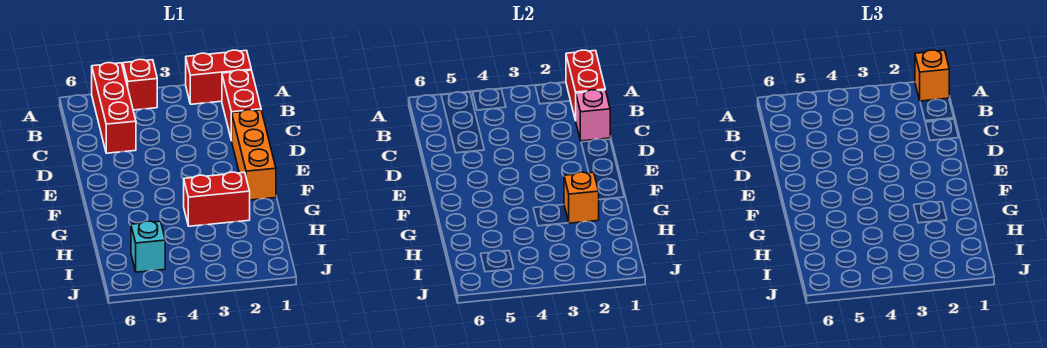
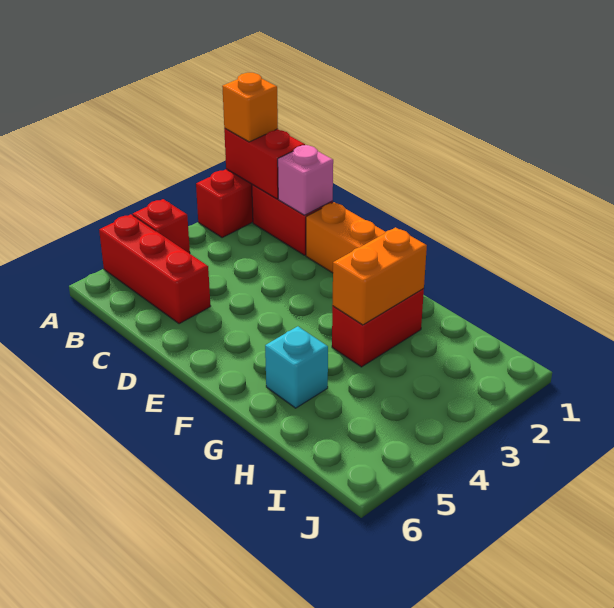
orange 1x1 brick [564,172,599,223] -> orange 1x2 brick [332,227,427,325]
cyan 1x1 brick [131,221,165,272] -> cyan 1x1 brick moved to [265,326,328,408]

